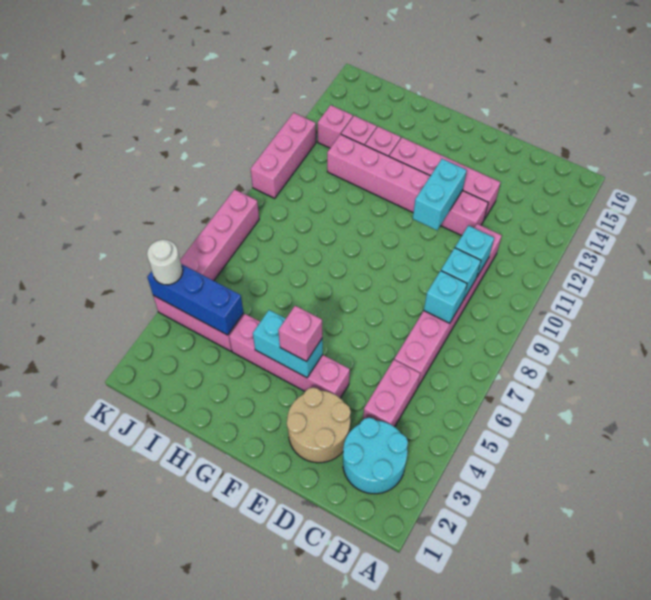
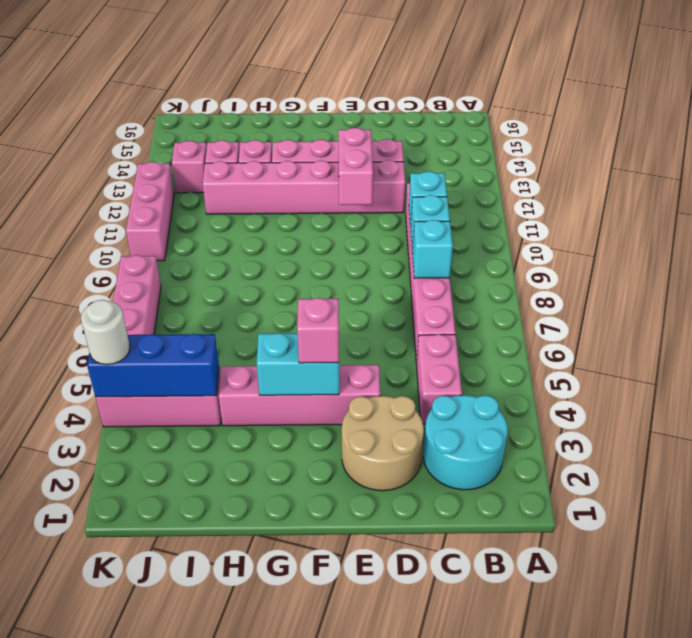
cyan 1x2 brick [413,159,467,230] -> pink 1x2 brick [338,128,373,205]

